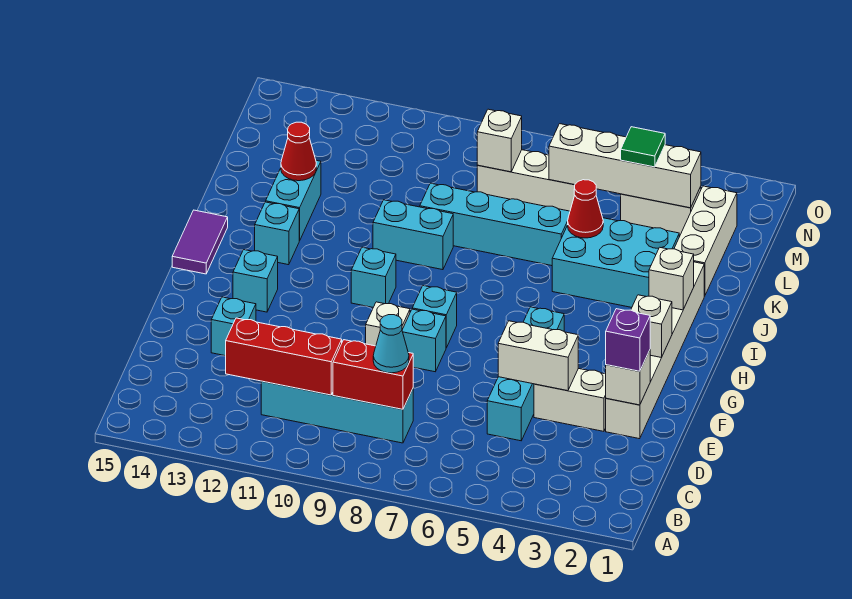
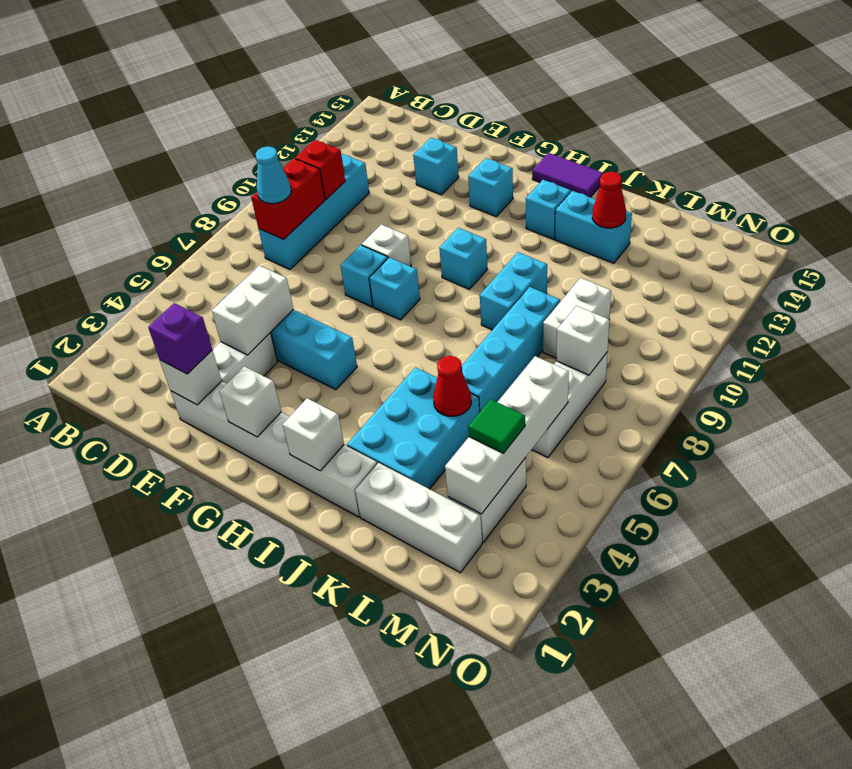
red 1x3 brick [226,318,342,395] -> red 1x1 brick [295,140,345,199]
none -> white 1x2 brick [543,278,611,359]

